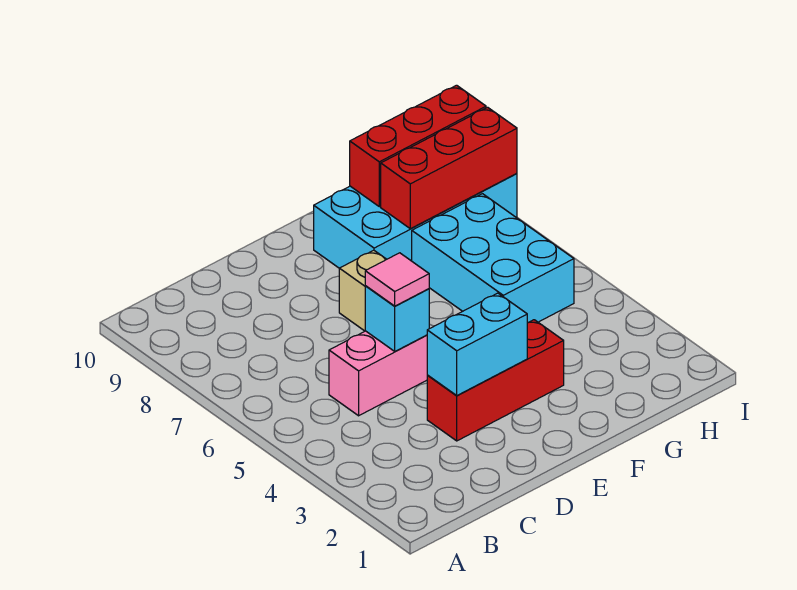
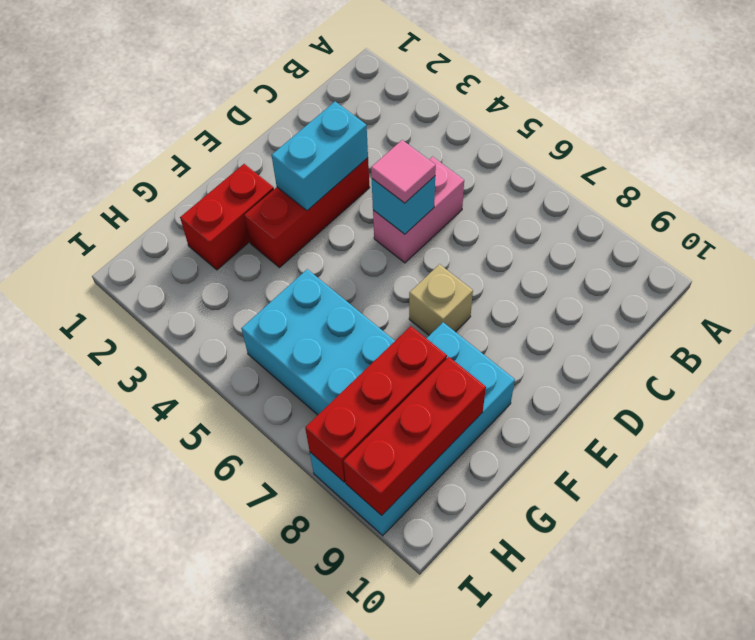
none -> red 1x2 brick [180,164,274,270]

